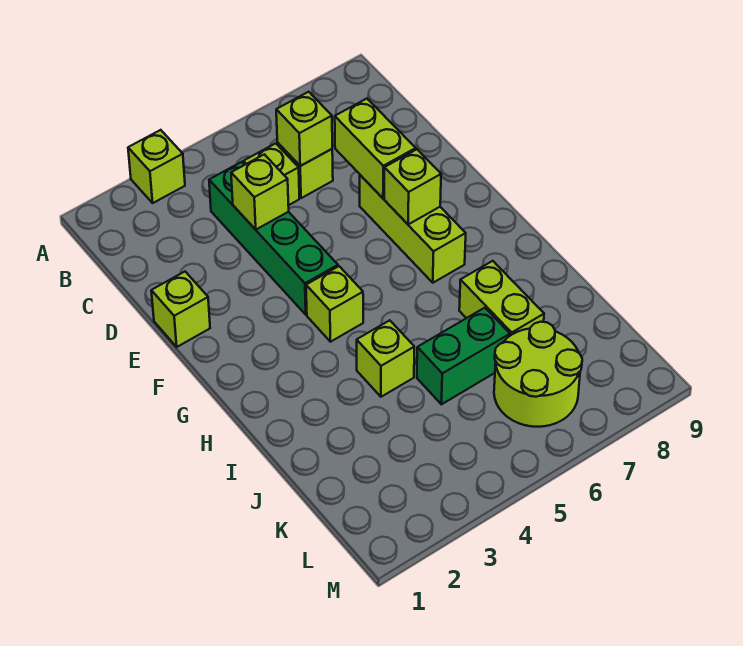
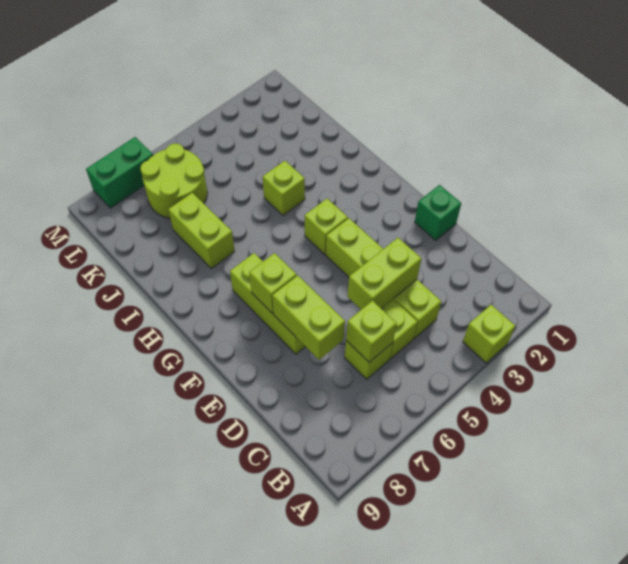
green 1x4 brick [209,162,338,315] -> lime 1x4 brick [326,218,441,338]
lime 1x1 brick [231,154,289,229] -> lime 1x2 brick [348,238,421,310]
lime 1x1 brick [151,272,210,347] -> green 1x1 brick [415,185,461,240]
green 1x2 brick [417,308,510,404] -> green 1x2 brick moved to [86,137,153,208]

